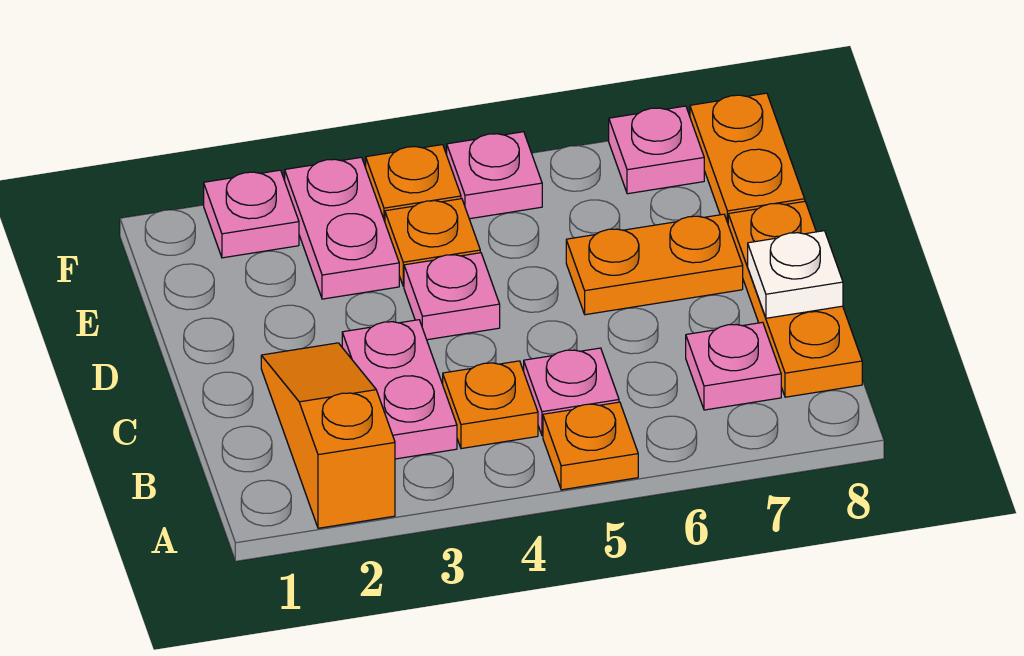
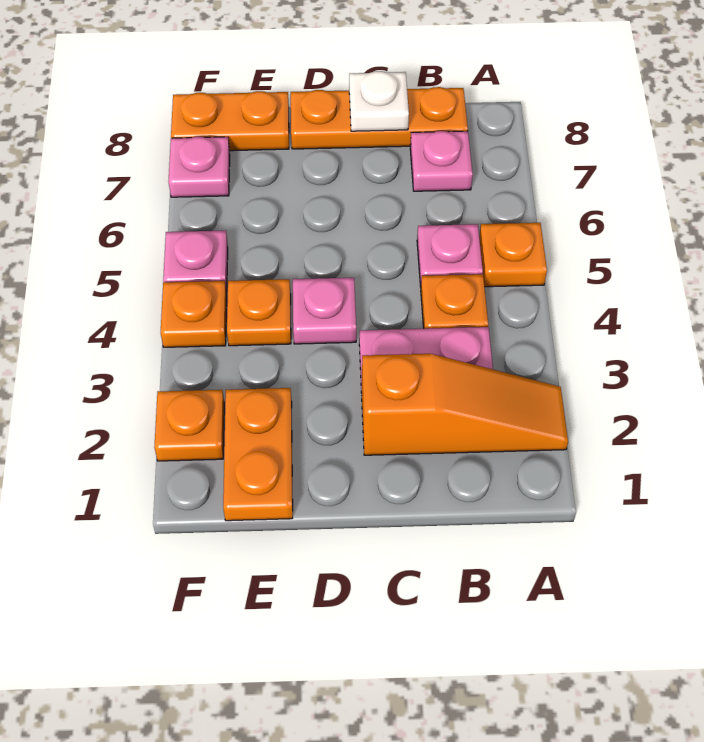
orange 1x3 slope [261,343,395,528] -> orange 1x3 slope turned to [362,354,568,455]
orange 1x2 plate [566,214,743,315] -> orange 1x2 plate moved to [223,388,293,521]
pink 1x2 plate [285,157,399,299] -> none
pink 1x1 plate [204,170,299,258] -> orange 1x1 plate [154,390,224,461]

